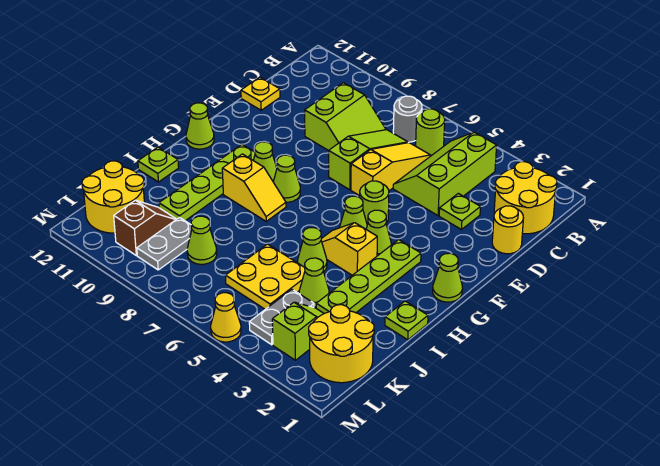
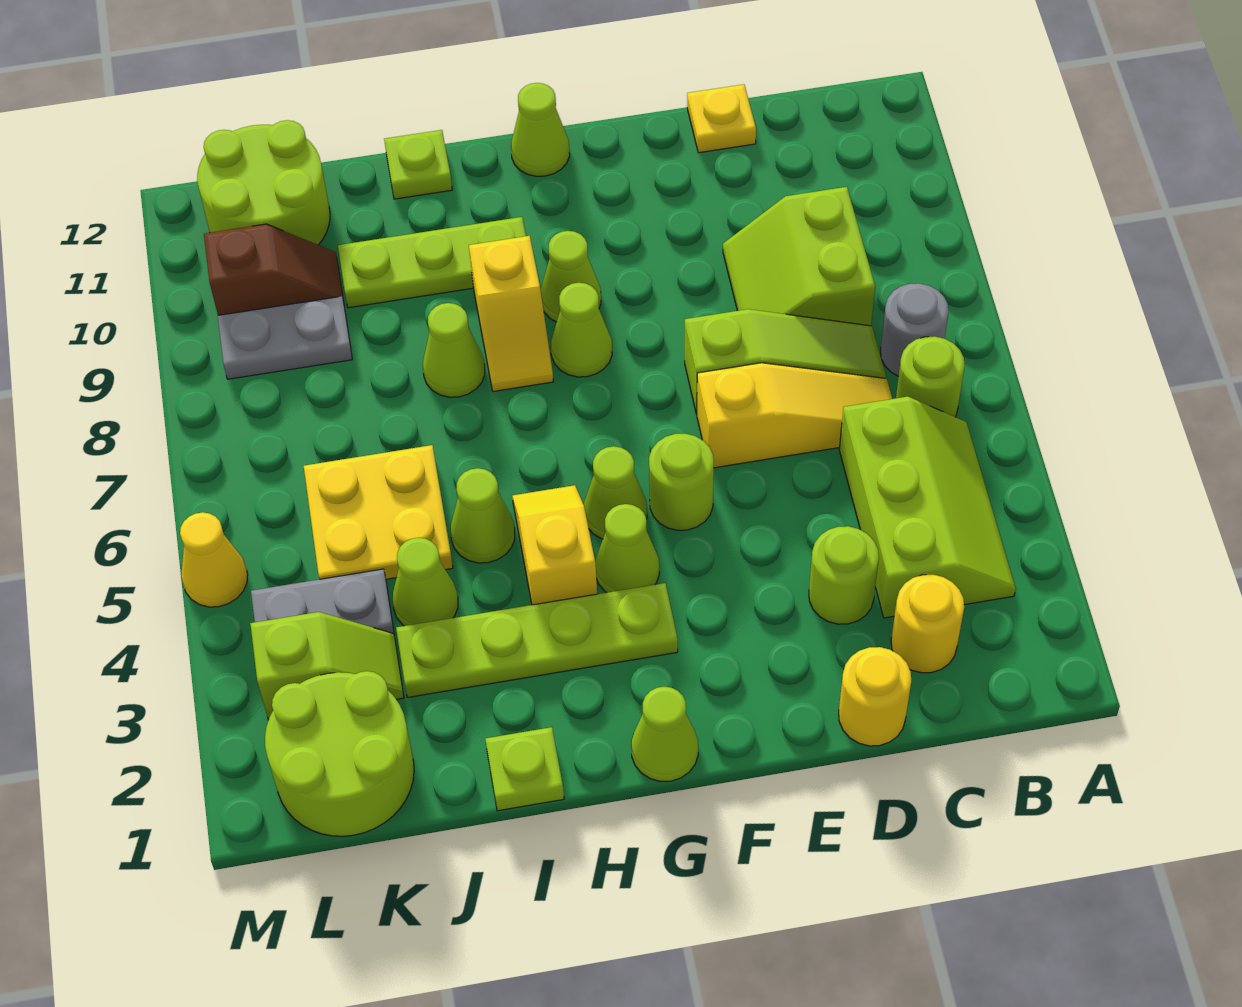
yellow 2x2 round brick [494,162,557,234] -> yellow 1x1 round brick [891,575,964,673]
lime 2x3 slope [393,132,497,216] -> lime 2x3 slope turned to [839,397,1016,618]
lime 2x2 slope [305,83,386,151] -> lime 2x2 slope turned to [723,187,875,326]
lime 1x1 plate [439,193,480,229] -> lime 1x1 round brick [809,526,879,624]
lime 1x4 plate [159,144,255,221] -> lime 1x3 plate [338,217,526,308]
yellow 2x2 round brick [309,305,374,383] -> lime 2x2 round brick [265,671,414,836]
lime 1x1 cone [187,216,217,264] -> lime 1x1 cone moved to [423,303,485,397]
yellow 2x2 round brick [82,161,144,233] -> lime 2x2 round brick [197,120,330,245]

